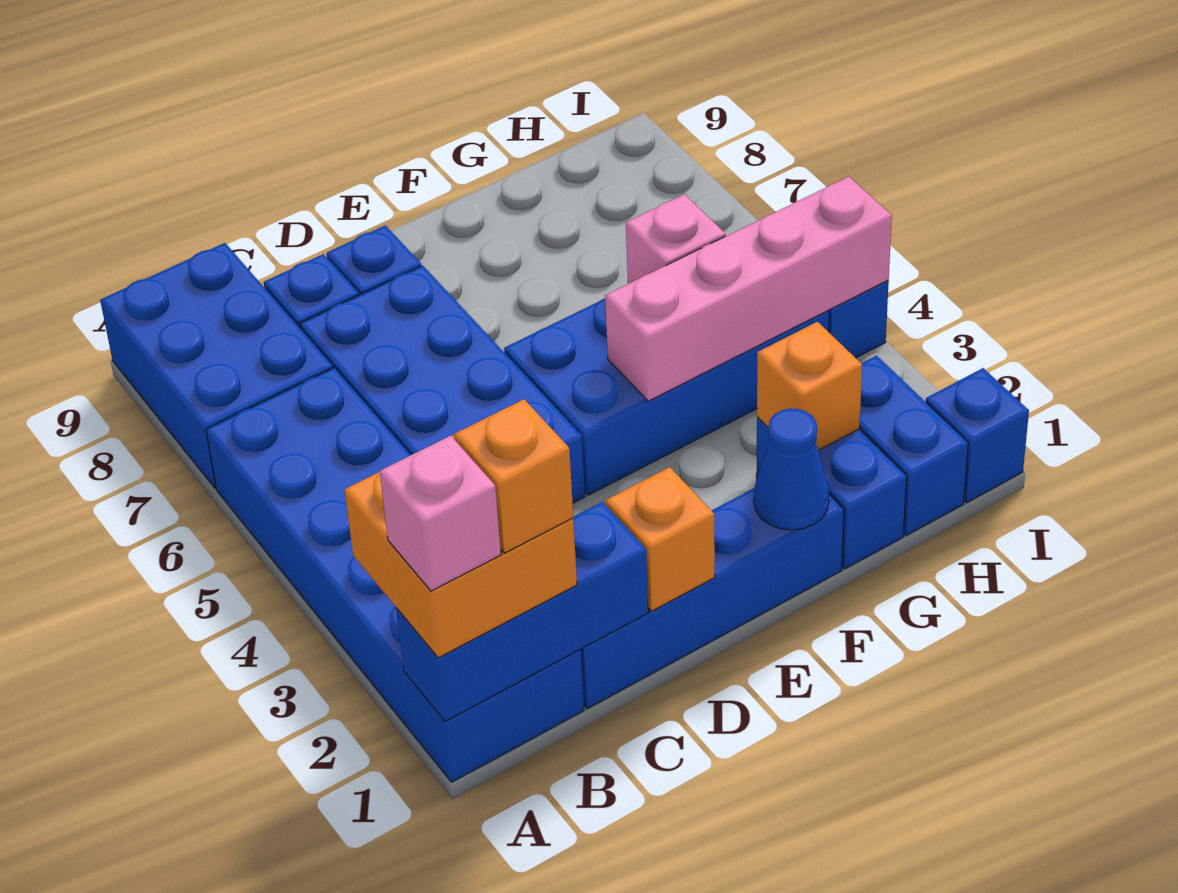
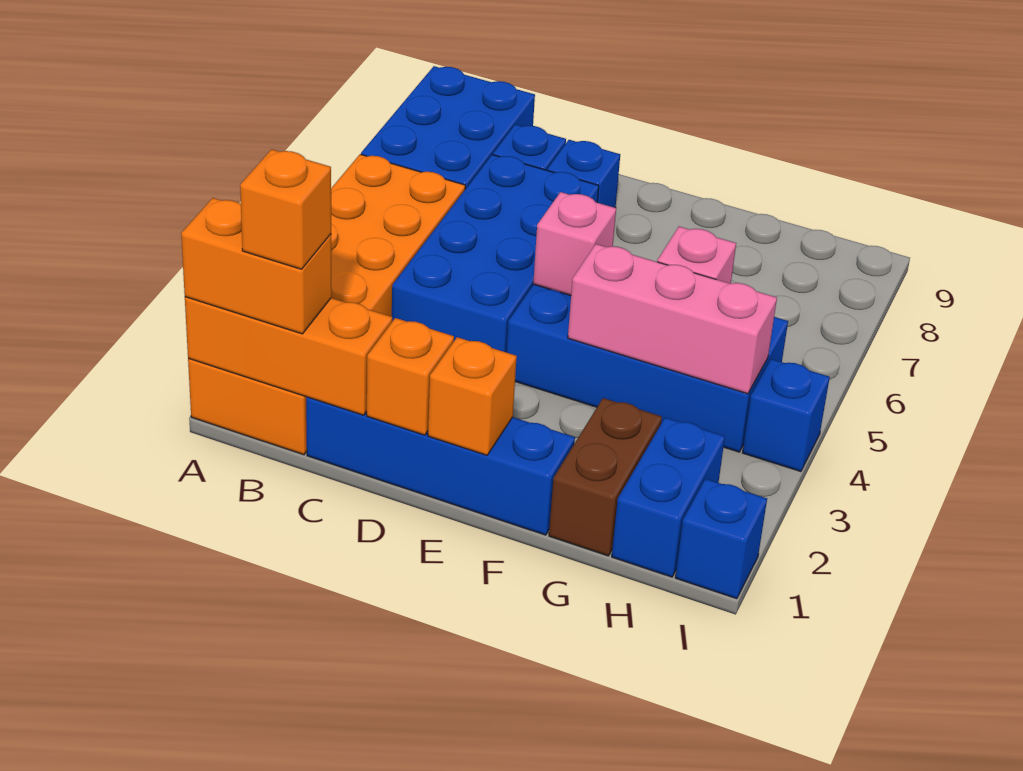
blue 2x6 brick [206,368,584,782] -> orange 2x6 brick [188,154,465,455]
blue 1x3 brick [396,502,648,721] -> orange 1x3 brick [185,297,392,415]
orange 2x2 brick [344,435,577,658] -> orange 1x2 brick [181,198,332,334]
pink 1x1 brick [380,436,501,591] -> pink 1x1 brick moved to [533,192,616,295]
blue 1x1 cone [754,409,829,530] -> none
pink 1x4 brick [605,176,892,401] -> pink 1x3 brick [568,244,777,394]
blue 1x2 brick [756,417,907,569] -> brown 1x2 brick [549,398,662,556]
orange 1x1 brick [757,322,862,450] -> orange 1x1 brick moved to [428,337,517,455]

